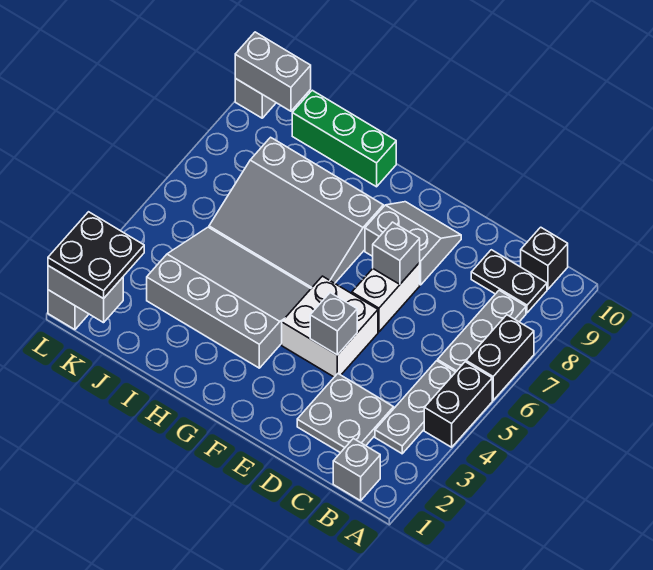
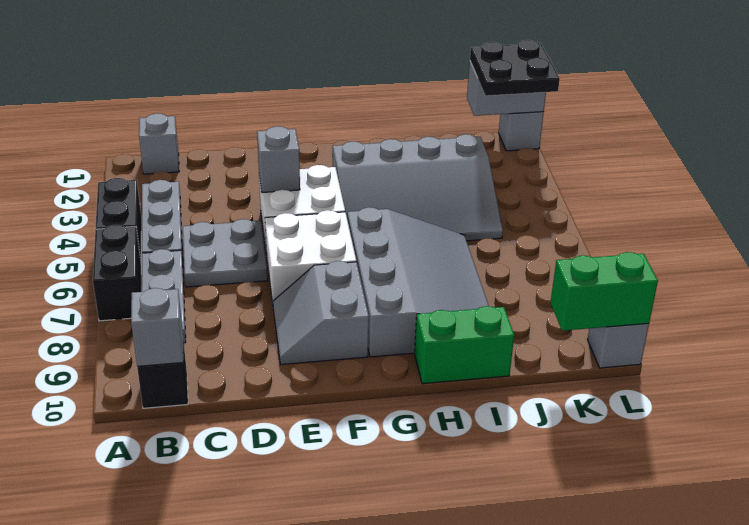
black 1x2 plate [471,250,547,313] -> none
grey 2x2 plate [297,374,394,453] -> grey 2x2 plate moved to [183,219,268,287]
white 1x2 brick [352,263,420,332] -> white 2x2 brick [265,210,356,302]
grey 1x1 brick [373,222,420,284] -> grey 1x1 brick moved to [131,288,184,366]
grey 2x2 slope [365,202,461,285] -> grey 2x2 slope turned to [273,261,369,365]
grey 3x4 slope [209,137,383,288] -> grey 3x4 slope turned to [347,207,489,357]
green 1x3 brick [292,90,396,187] -> green 1x2 brick [415,306,514,384]
grey 1x2 brick [235,32,311,111] -> green 1x2 brick [551,252,658,331]

